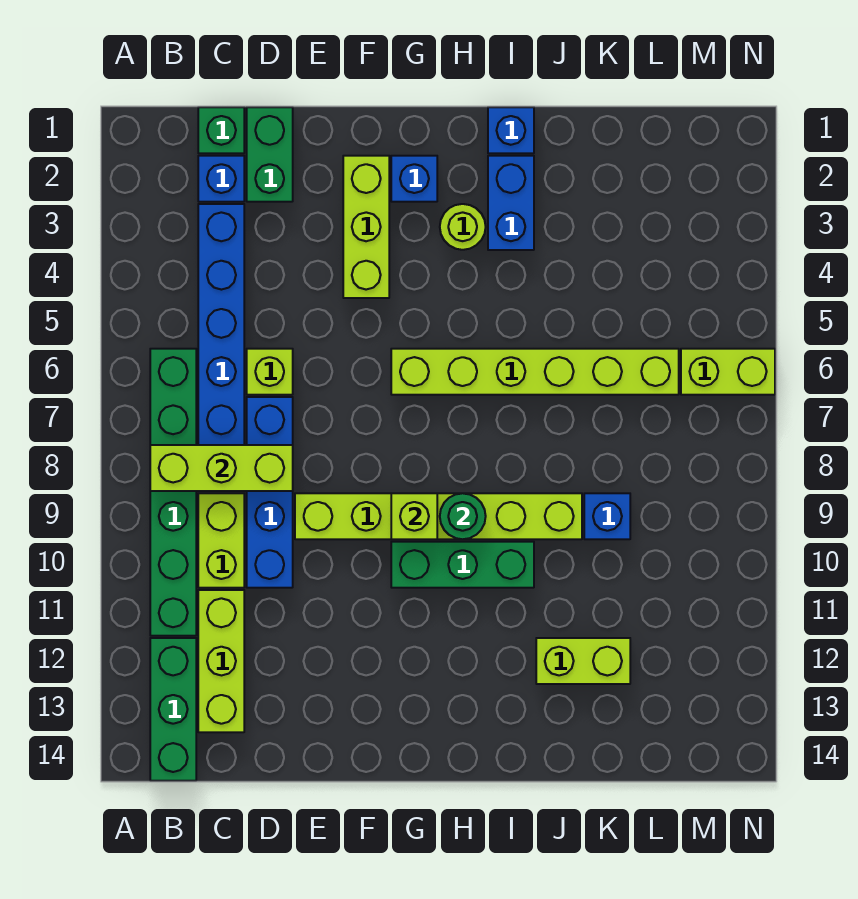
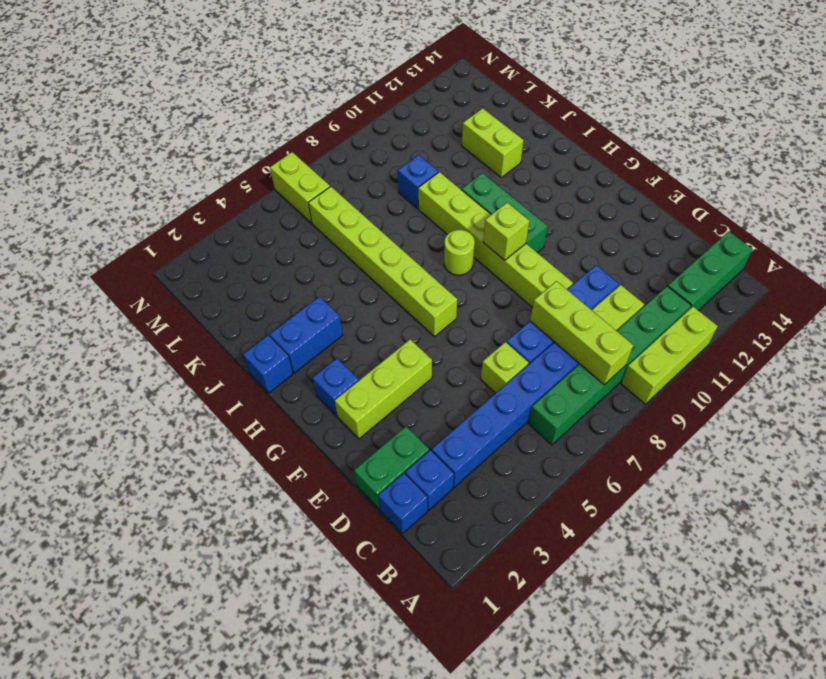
green 1x1 brick [198,107,244,153] -> blue 1x1 brick [378,473,428,533]
lime 1x3 brick [198,590,244,732] -> lime 1x3 brick moved to [621,307,718,404]
lime 1x1 round brick [440,204,486,250] -> lime 1x1 round brick moved to [444,230,475,275]
green 1x1 round brick [440,493,486,539] -> none

